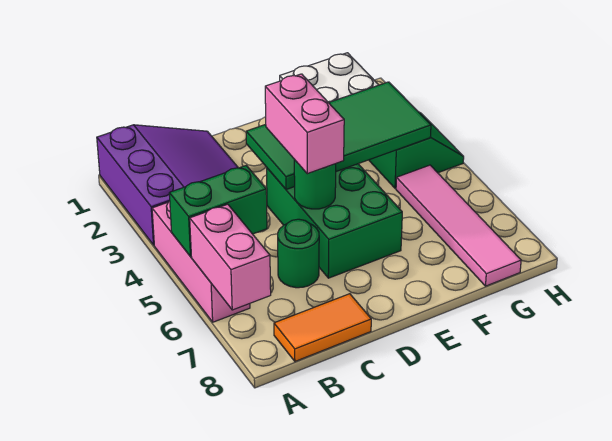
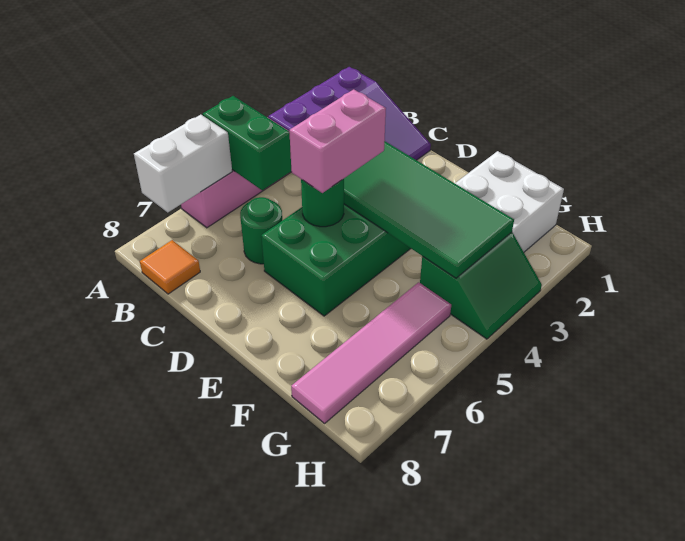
pink 1x2 brick [190,204,271,310] -> white 1x2 brick [134,115,232,212]
orange 1x2 tile [274,294,371,361] -> orange 1x1 tile [140,240,200,294]

